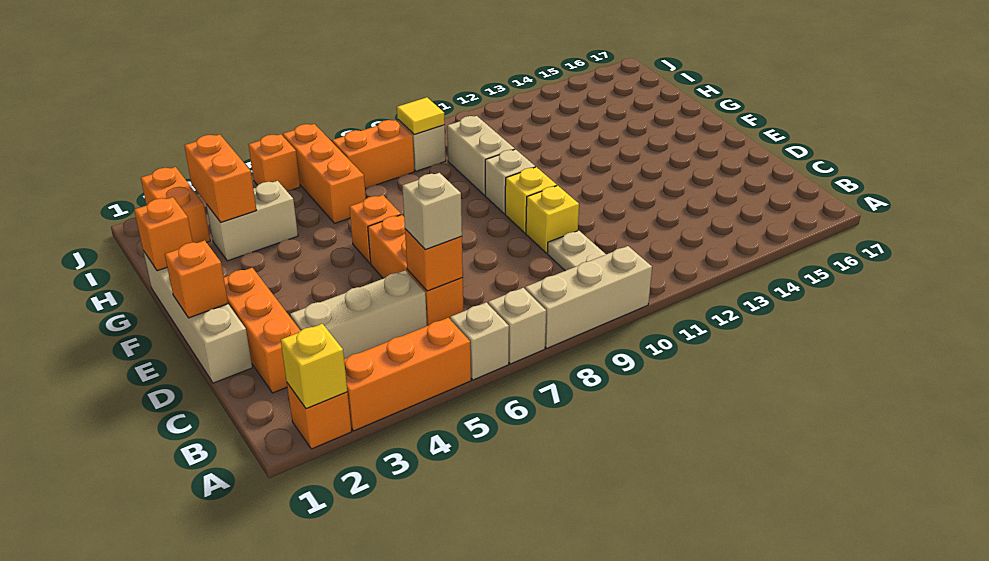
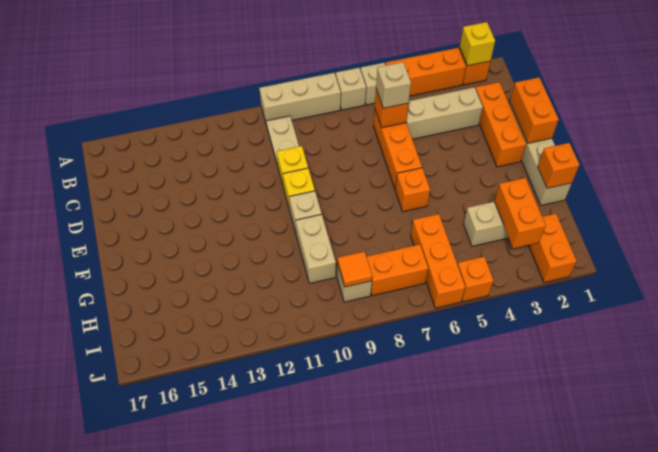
orange 1x1 brick [165,240,228,318] -> orange 1x2 brick [510,78,559,143]
yellow 1x1 tile [397,97,445,135] -> orange 1x1 tile [338,252,372,287]

